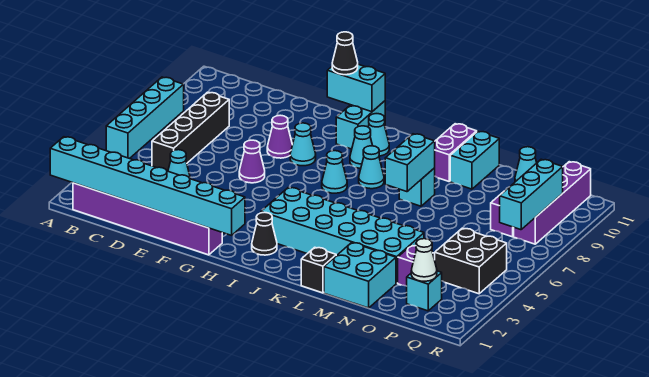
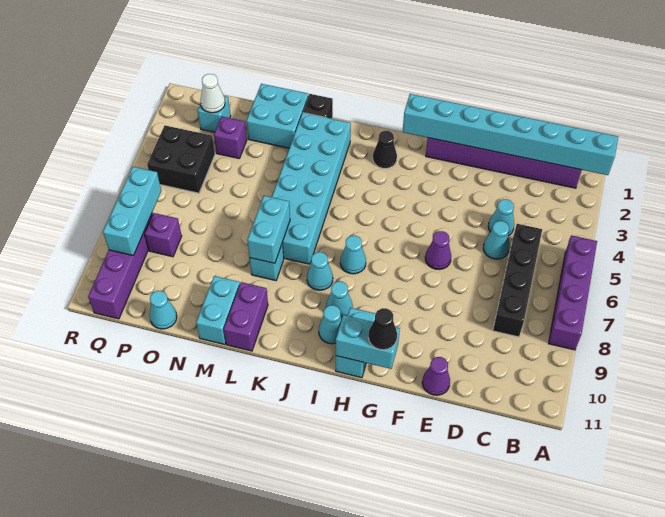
cyan 1x4 brick [106,77,184,159] -> purple 1x4 brick [549,235,597,350]
purple 1x1 cone [267,115,292,158] -> purple 1x1 cone moved to [422,357,450,395]
cyan 1x1 cone [290,123,316,166] -> cyan 1x1 cone moved to [483,221,509,259]
cyan 2x6 brick [261,187,424,283] -> cyan 2x6 brick turned to [272,113,351,264]

